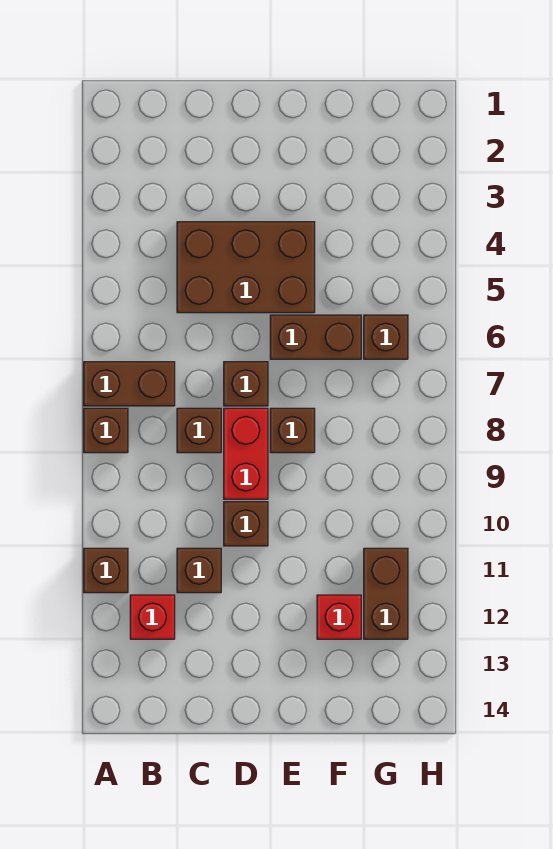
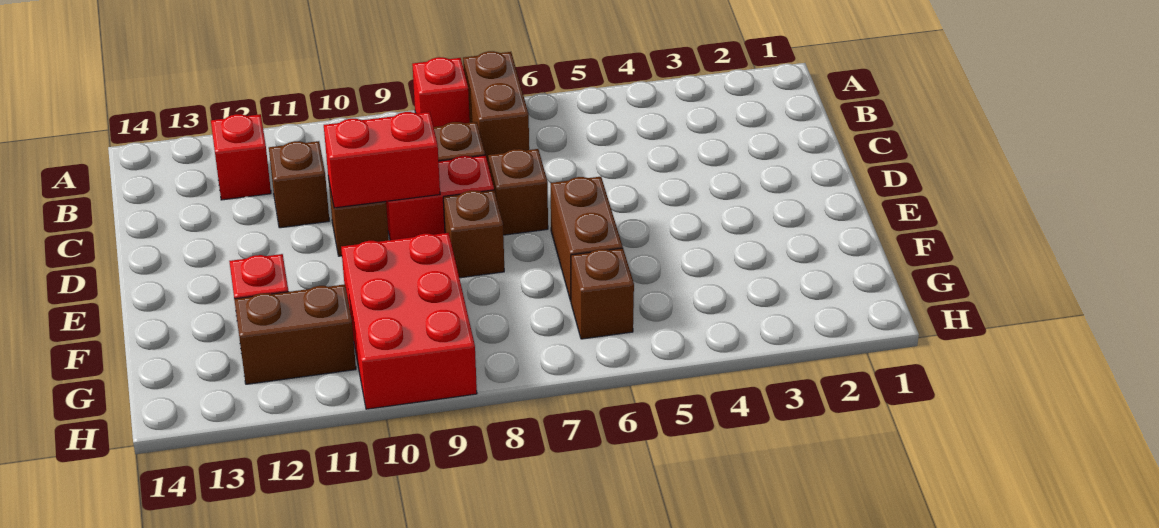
brown 1x1 brick [84,408,128,453] -> red 1x1 brick [412,57,470,127]
brown 1x1 brick [84,548,128,593] -> none
brown 2x3 brick [177,222,315,313] -> none
none -> red 1x2 brick [324,112,440,208]
none -> red 2x3 brick [341,233,477,409]

